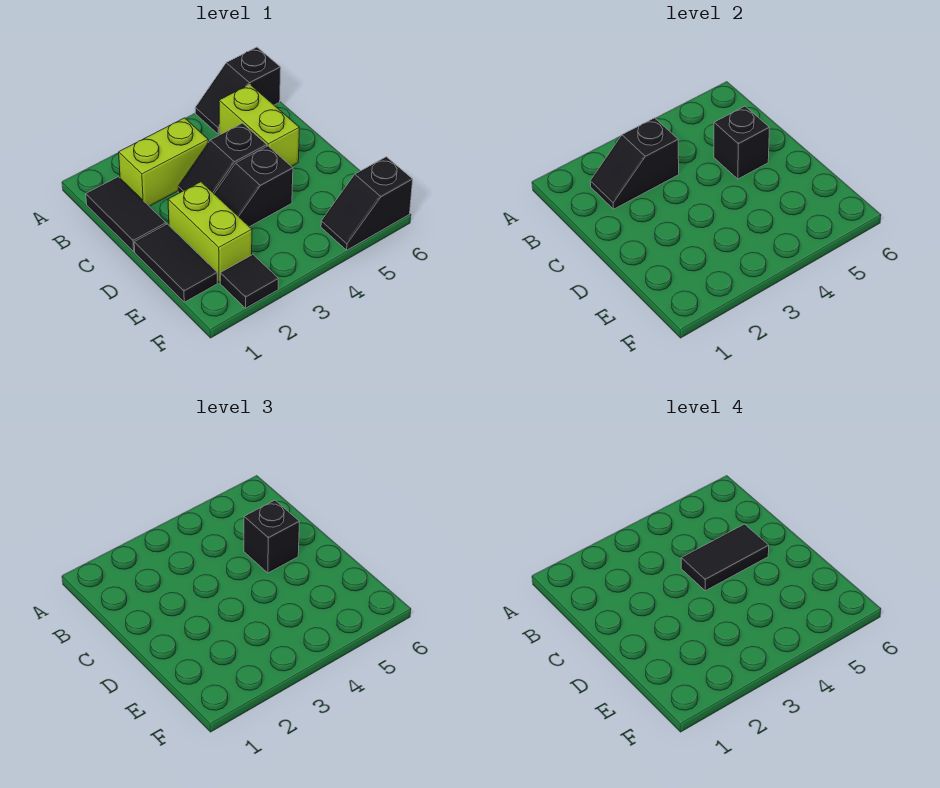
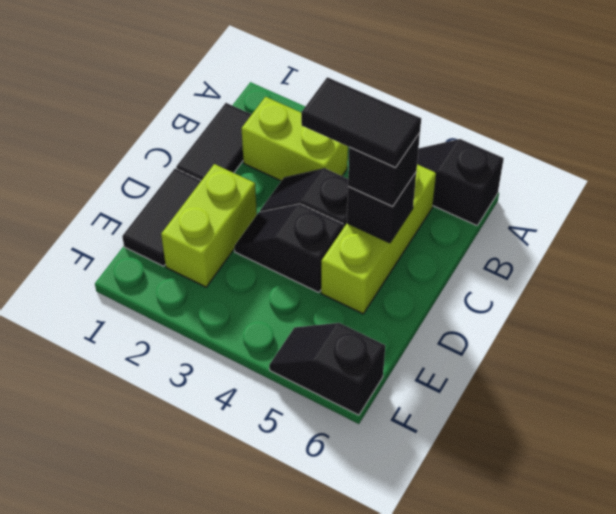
black 1x2 slope [590,118,679,209] -> none
lime 1x2 brick [219,85,299,166] -> lime 1x3 brick [321,164,436,314]
black 1x1 tile [220,255,278,308] -> none

